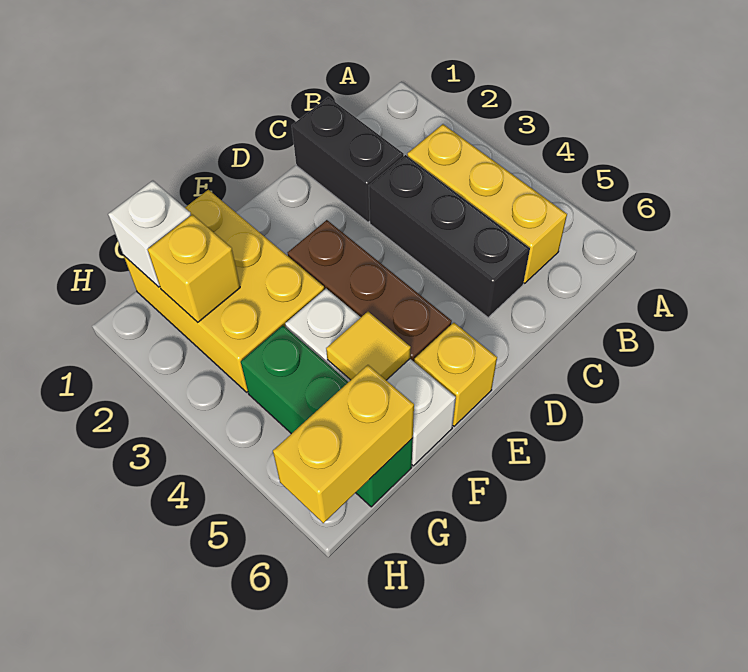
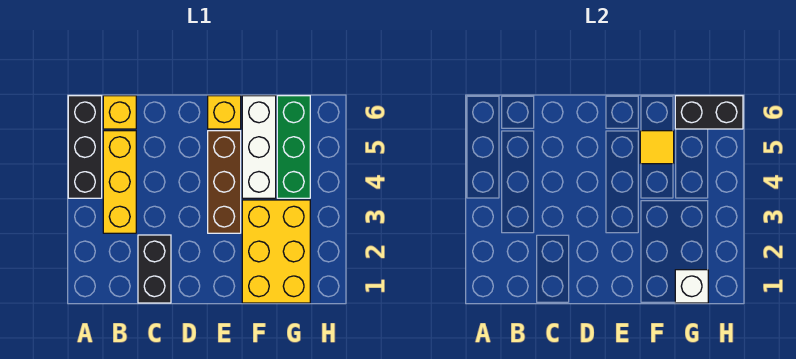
black 1x3 brick [369,155,530,318] -> black 1x3 brick moved to [68,96,102,198]
yellow 1x1 brick [148,214,240,322] -> yellow 1x1 brick moved to [103,96,136,129]
yellow 1x2 brick [273,365,414,523] -> black 1x2 brick [675,96,743,129]

